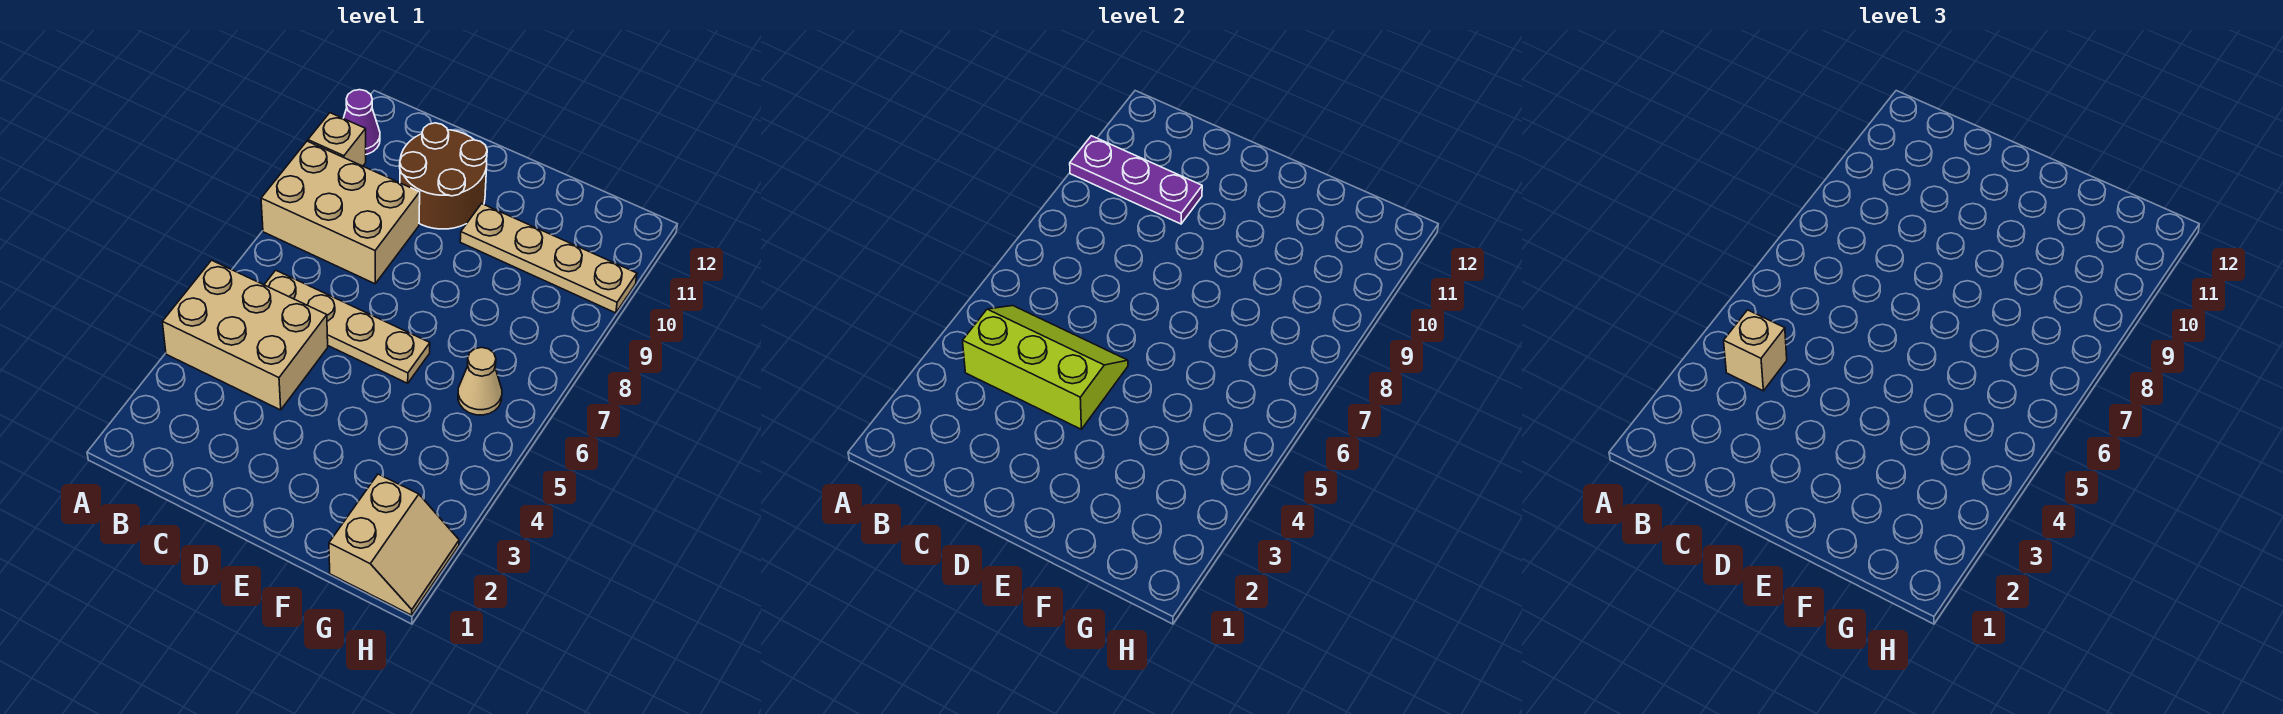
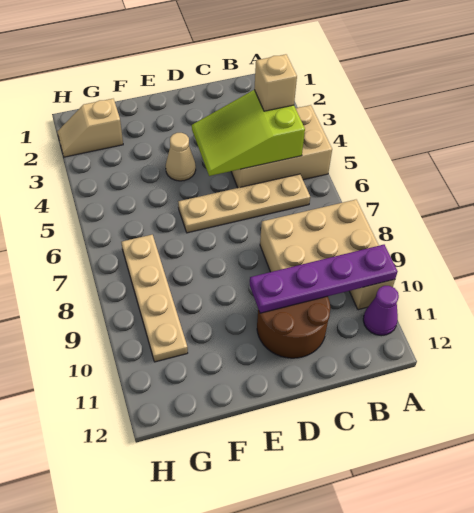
purple 1x3 plate [1070,136,1202,224] -> purple 1x4 plate [250,245,398,313]
lime 2x3 slope [963,306,1128,429] -> lime 2x3 slope turned to [192,90,305,176]
tan 1x4 plate [460,204,637,313] -> tan 1x4 plate turned to [121,235,188,362]
tan 2x2 slope [329,474,459,615] -> tan 1x2 slope [57,99,123,157]
tan 1x1 cone [458,347,502,415] -> tan 1x1 cone moved to [166,133,196,181]

